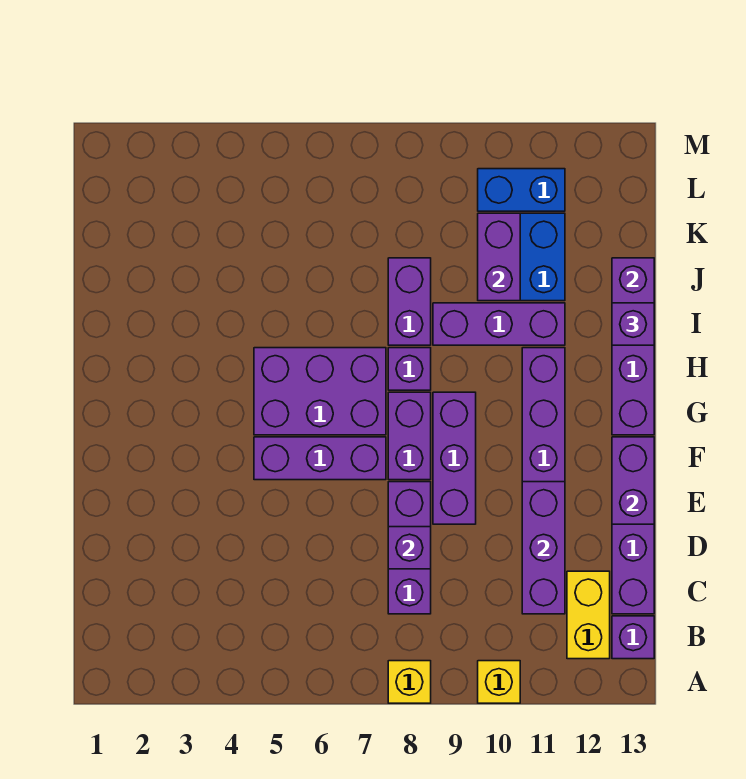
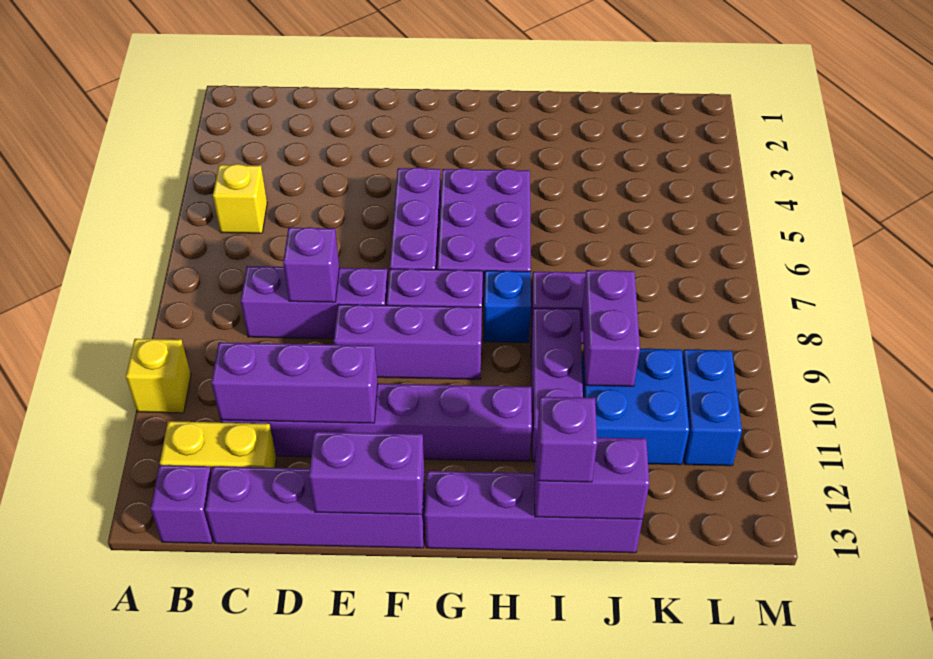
yellow 1x1 brick [388,661,431,703] -> yellow 1x1 brick moved to [213,164,267,233]
purple 1x1 brick [388,348,431,390] -> blue 1x1 brick [484,271,531,343]
purple 1x2 brick [478,213,520,301] -> purple 1x2 brick turned to [582,270,640,386]

